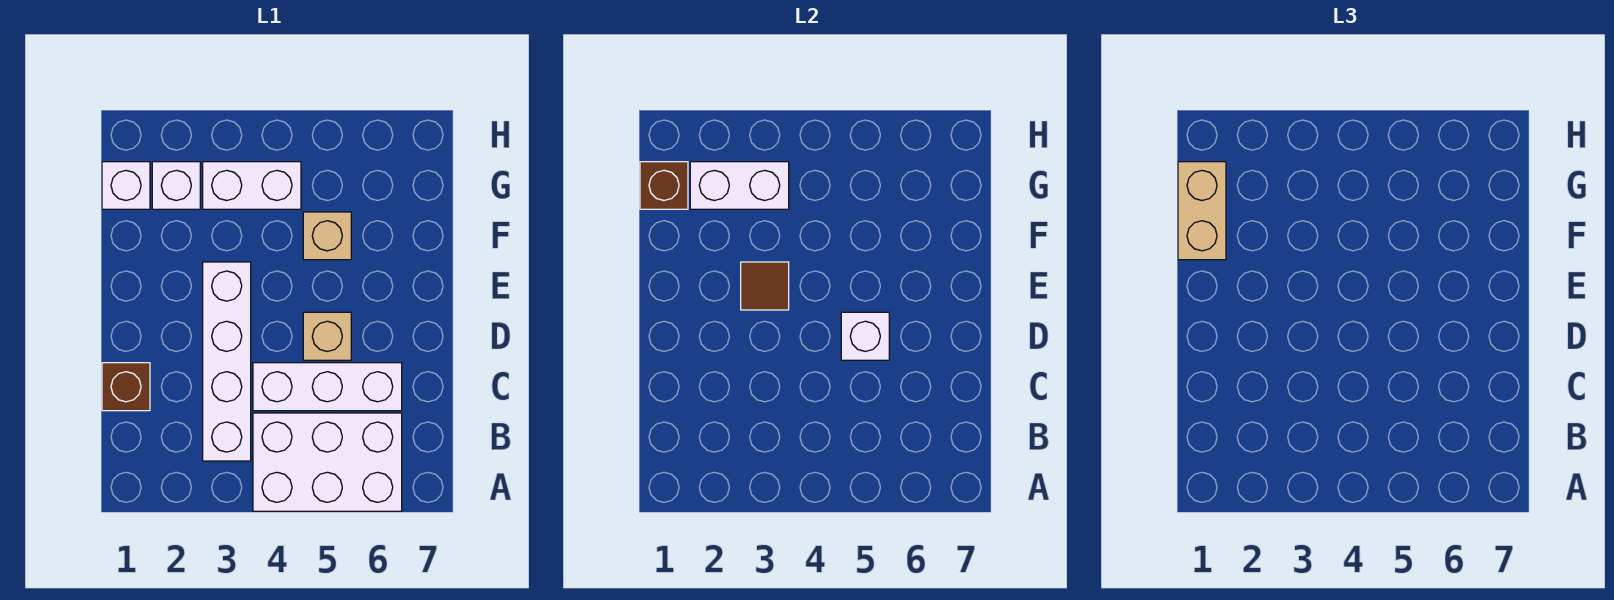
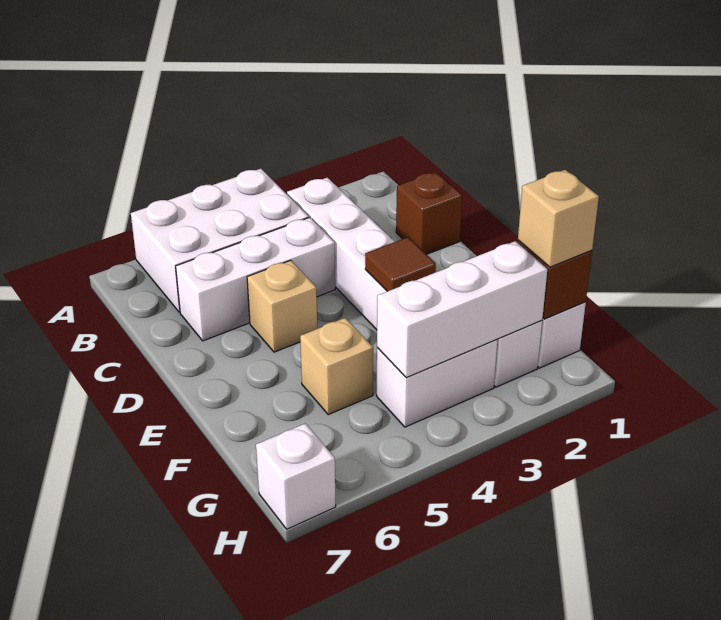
white 1x1 brick [841,312,889,360] -> white 1x1 brick moved to [256,423,336,529]
tan 1x2 brick [1178,162,1226,260] -> tan 1x1 brick [518,170,599,267]
white 1x2 brick [690,162,789,209] -> white 1x3 brick [377,241,547,378]

